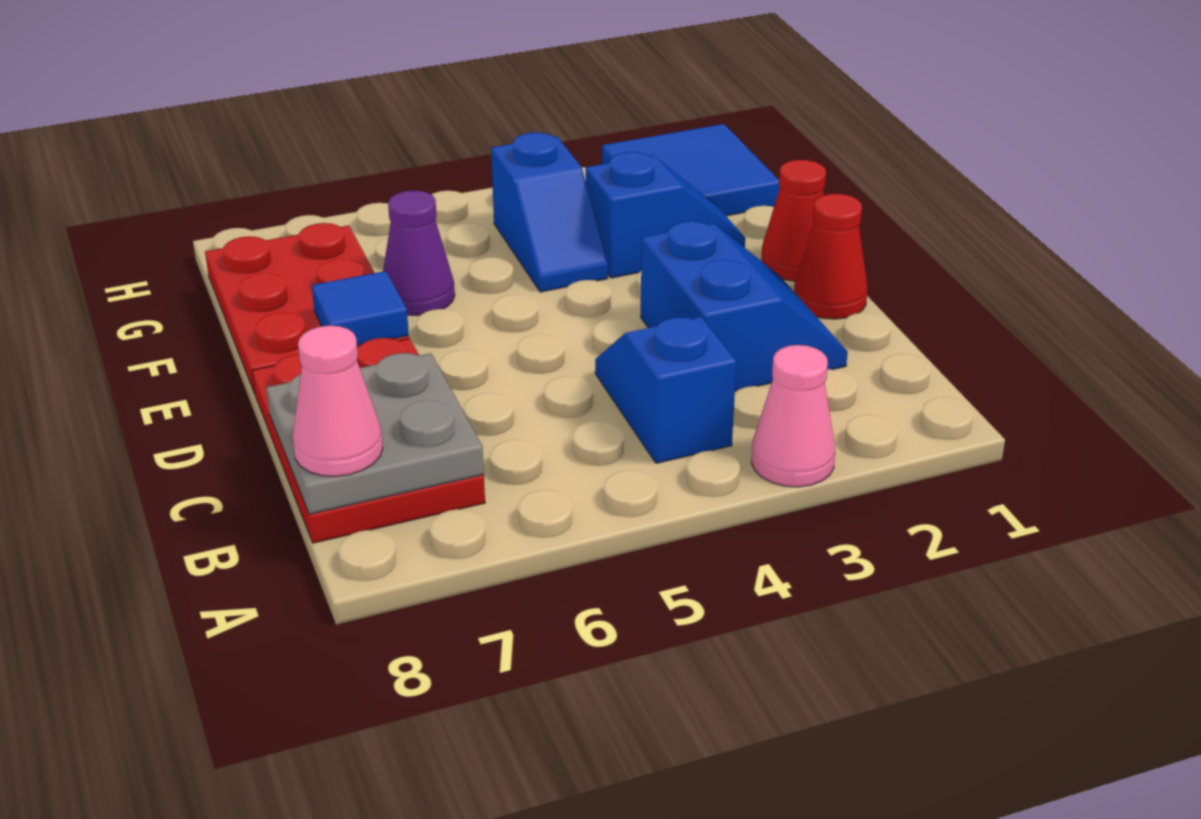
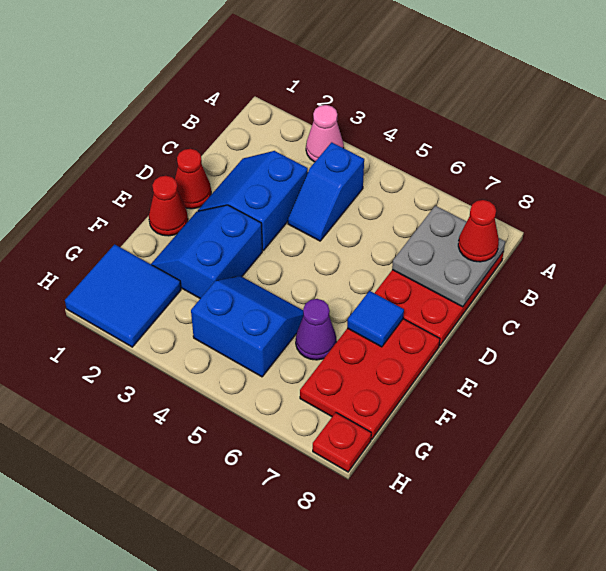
pink 1x1 cone [293,325,383,476] -> red 1x1 cone [458,200,499,262]
blue 1x2 slope [586,152,745,278] -> blue 2x2 slope [151,205,262,299]
blue 1x2 slope [491,132,608,292] -> blue 2x2 slope [191,276,304,377]
none -> red 1x1 plate [313,413,371,472]

